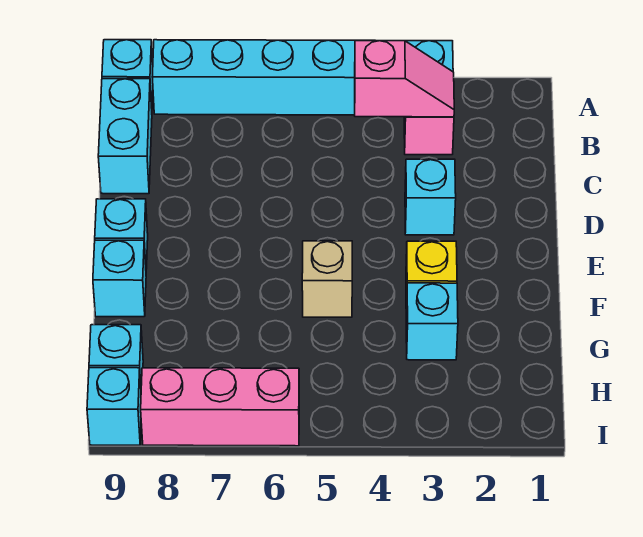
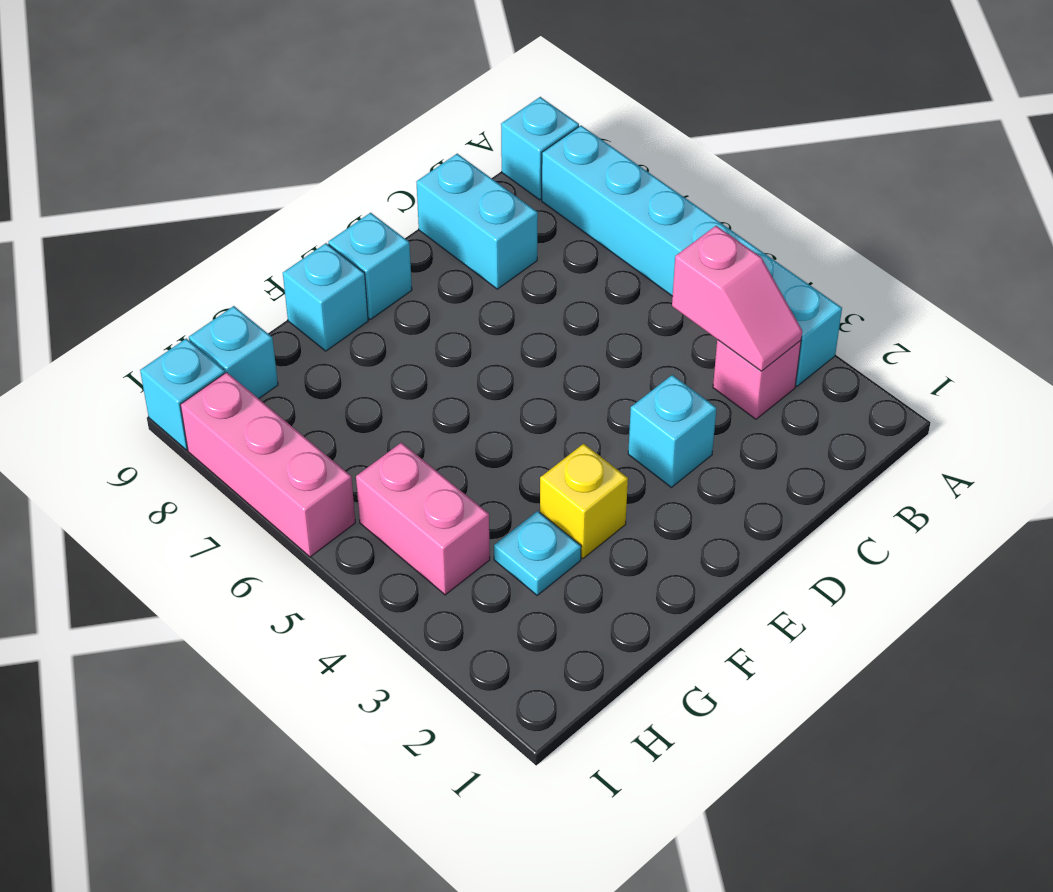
cyan 1x2 brick [98,79,152,194] -> cyan 1x2 brick turned to [417,154,538,289]
tan 1x1 brick [302,241,352,317] -> none
cyan 1x1 brick [406,283,458,360] -> cyan 1x1 plate [494,511,581,595]
none -> pink 1x2 brick [356,443,490,595]

